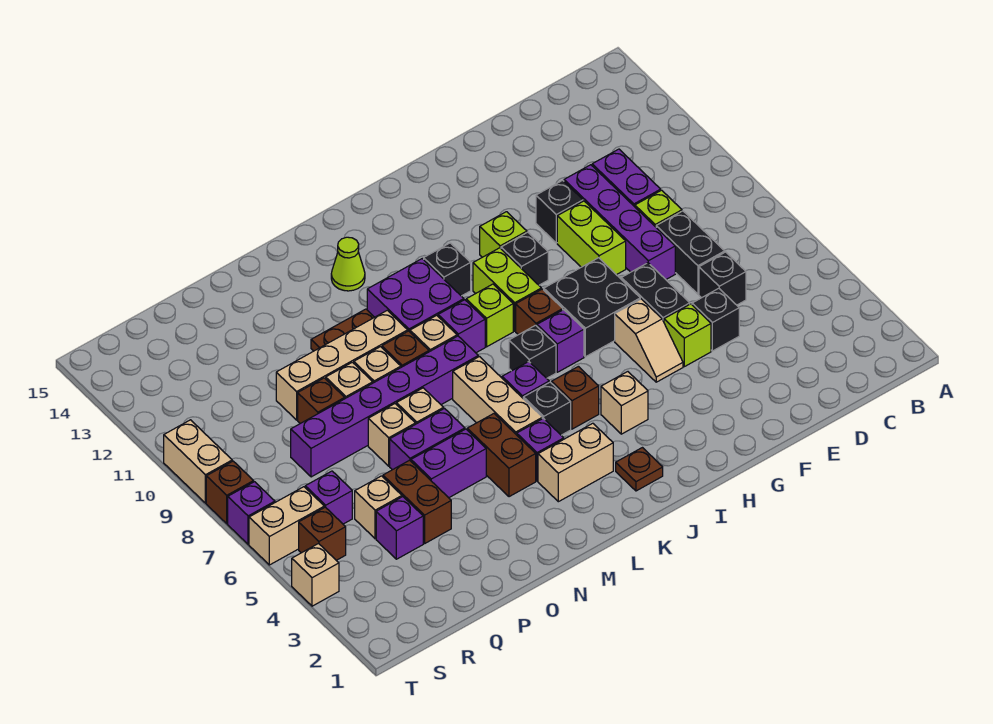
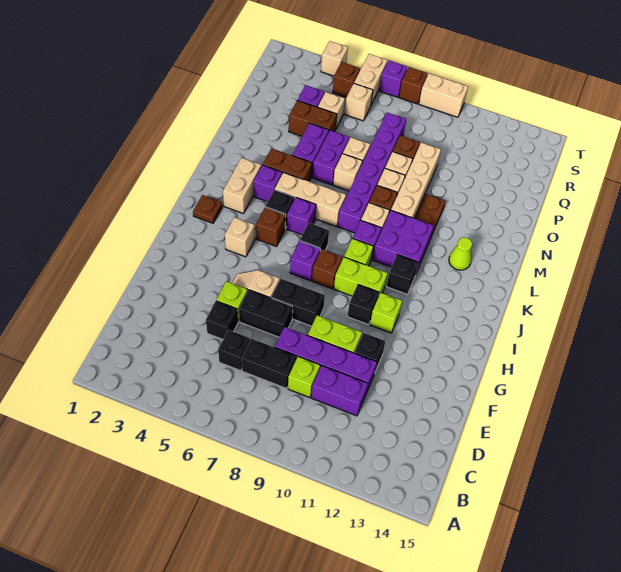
black 2x2 brick [544,258,640,357] -> black 1x2 brick [272,279,325,326]
purple 1x1 brick [305,471,352,524] -> tan 1x1 brick [345,84,373,121]

